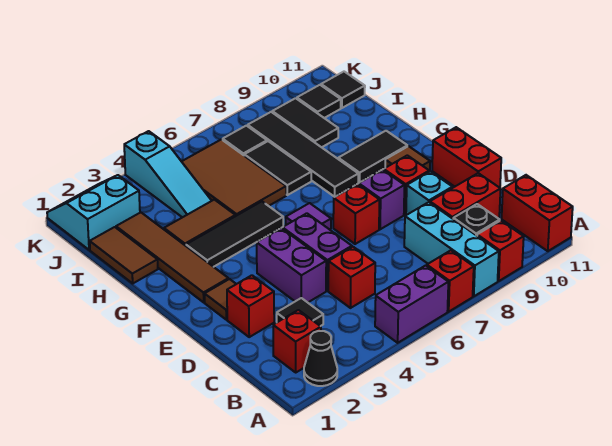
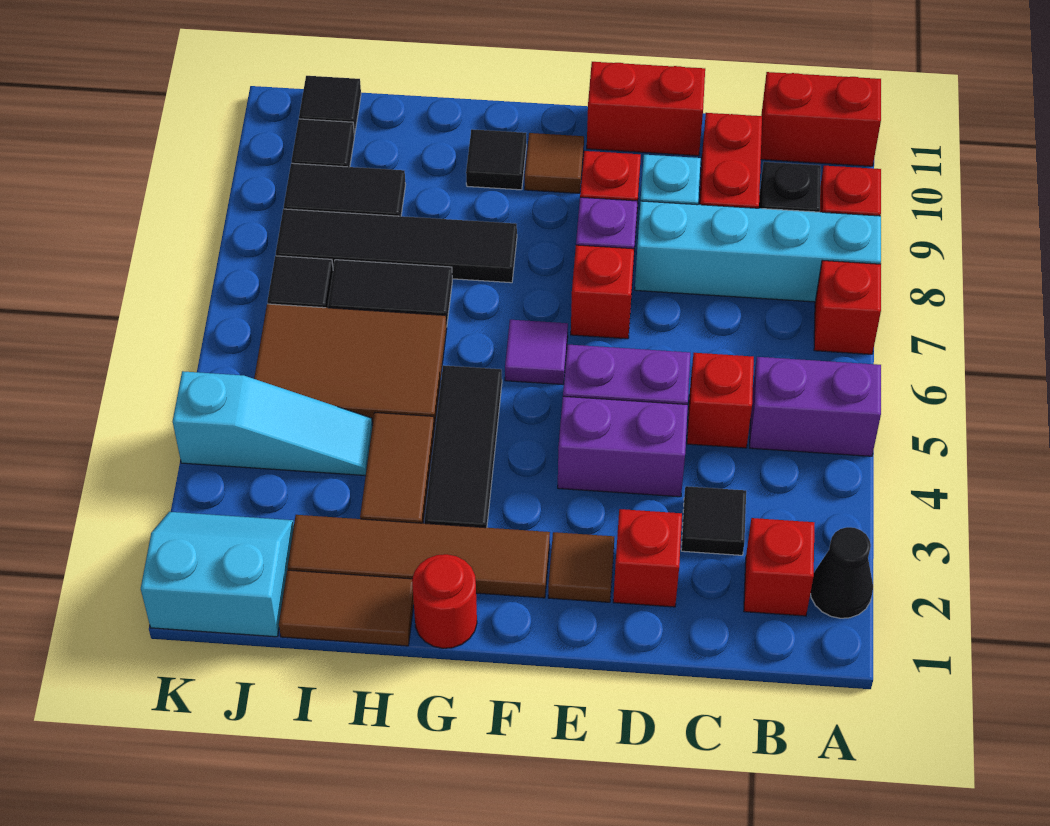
purple 1x2 brick [375,265,448,343] -> purple 1x2 brick turned to [750,357,881,456]
cyan 1x3 brick [404,202,499,296] -> cyan 1x4 brick [635,201,881,302]
none -> red 1x1 round brick [412,554,477,648]
black 1x2 tile [338,131,407,183] -> black 1x1 tile [466,129,526,190]
cyan 2x2 slope [47,175,140,250] -> cyan 2x2 slope turned to [141,512,294,637]

